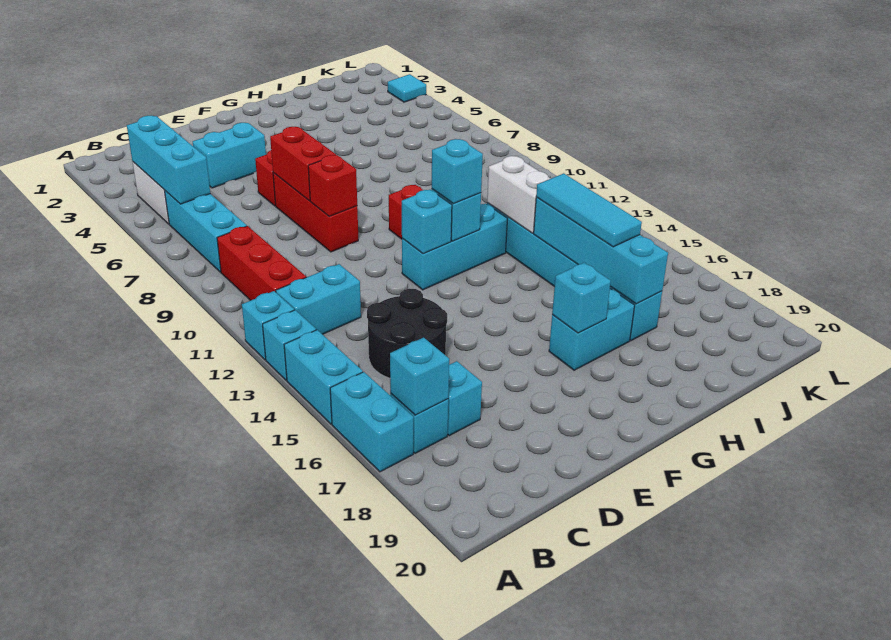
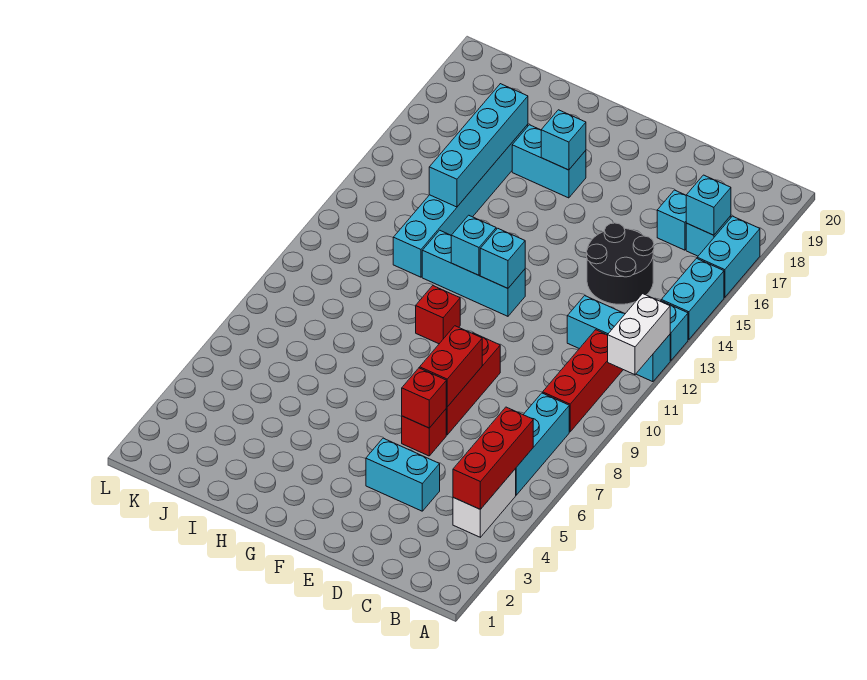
cyan 1x3 brick [127,116,210,204] -> red 1x3 brick [453,407,533,509]
red 1x1 brick [308,155,357,217] -> red 1x1 brick moved to [402,368,446,428]
cyan 1x1 brick [432,139,483,204] -> none
white 1x2 brick [487,156,551,233] -> white 1x2 brick moved to [608,294,670,375]
cyan 1x3 tile [536,173,642,247] -> none
cyan 1x1 tile [388,74,426,102] -> none

